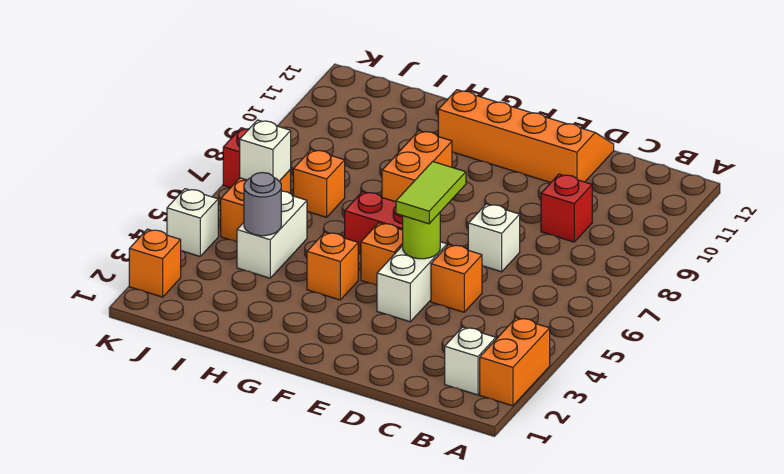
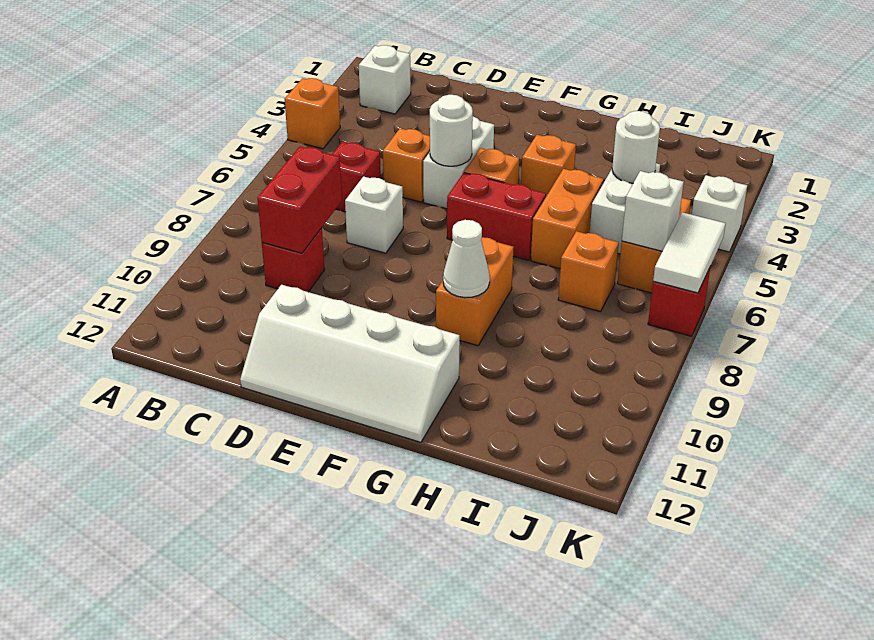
orange 1x2 brick [480,318,550,406] -> orange 1x2 brick moved to [531,169,604,269]
none -> red 1x1 brick [332,142,381,212]
none -> red 1x2 brick [257,147,342,253]
orange 2x4 slope [438,90,614,183] -> white 2x4 slope [240,285,460,442]
lime 1x1 round brick [403,213,440,259] -> white 1x1 round brick [430,95,473,166]
lime 1x2 tile [396,161,466,224] -> none
none -> white 1x1 cone [443,220,490,298]
grey 1x1 round brick [244,173,281,236] -> white 1x1 round brick [612,111,660,183]
orange 1x1 brick [129,229,181,297] -> orange 1x1 brick moved to [285,78,340,149]
none -> white 1x2 tile [653,212,726,293]

